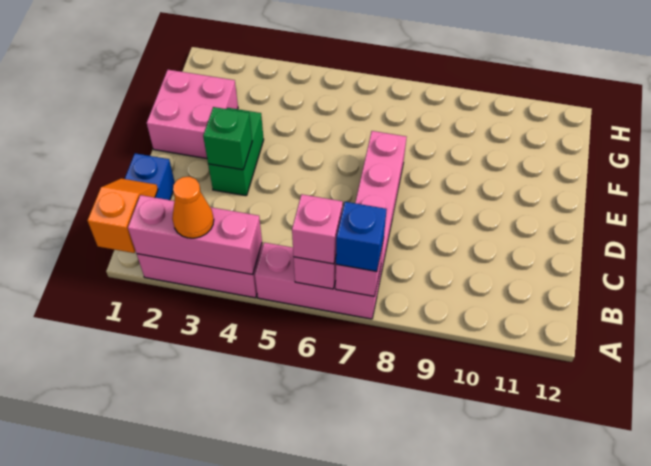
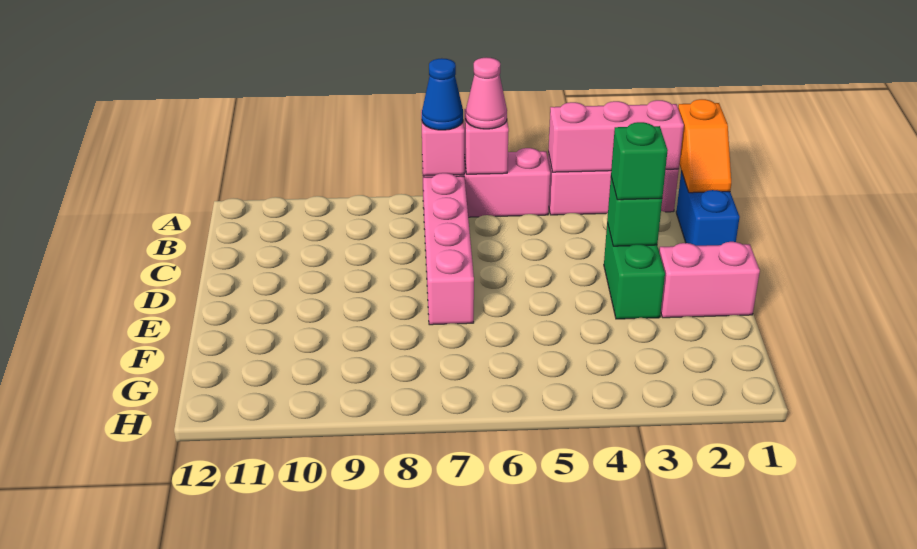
orange 1x1 cone [172,177,214,238] -> none
pink 1x1 brick [292,194,343,264] -> pink 1x1 cone [465,57,507,129]
blue 1x1 brick [336,202,387,272] -> blue 1x1 cone [422,58,463,130]
none -> green 1x1 brick [611,122,668,200]
pink 2x2 brick [147,70,238,158] -> pink 1x2 brick [659,242,760,318]

